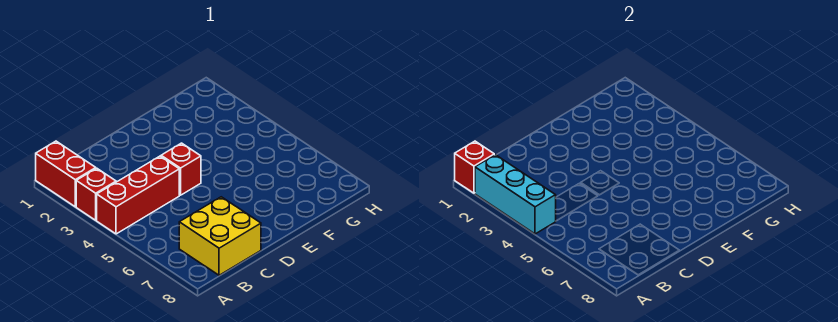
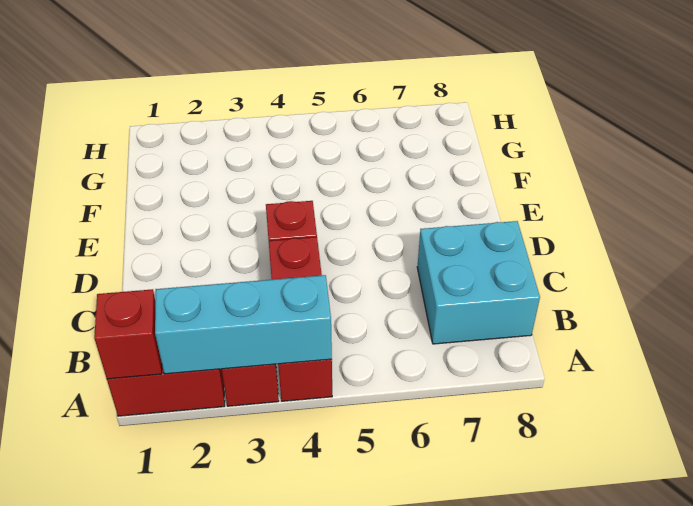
yellow 2x2 brick [179,197,261,275] -> cyan 2x2 brick [417,221,540,344]

